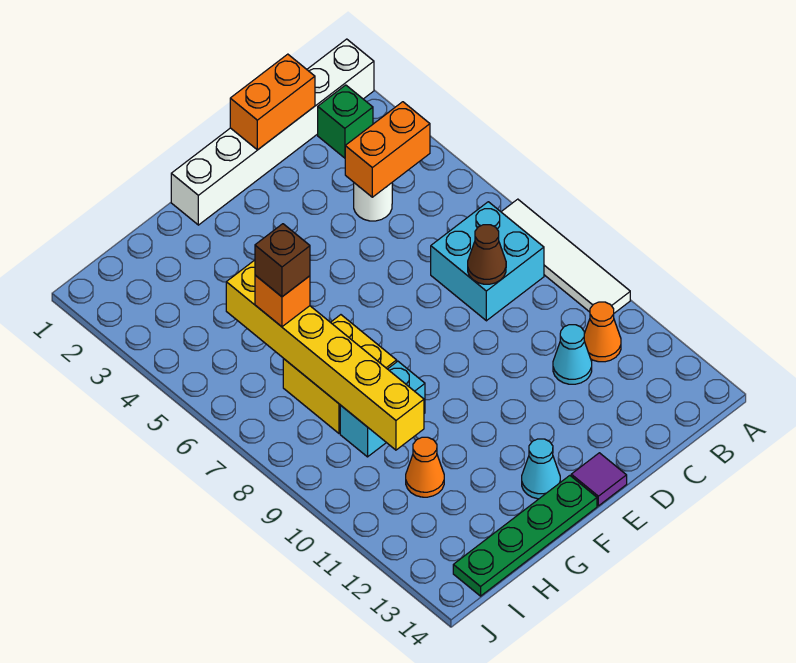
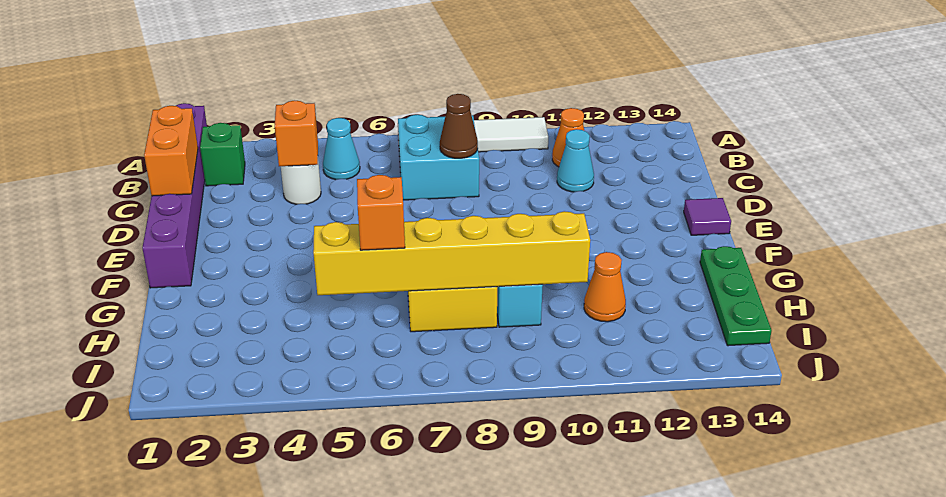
white 1x6 brick [171,39,374,225] -> purple 1x6 brick [142,103,207,288]
orange 1x2 brick [345,102,430,197] -> orange 1x1 brick [275,101,318,166]
cyan 1x1 cone [522,439,560,499] -> cyan 1x1 cone moved to [323,118,360,180]
green 1x4 plate [453,476,597,596] -> green 1x3 plate [700,246,772,346]
brown 1x1 brick [255,224,310,297] -> none

